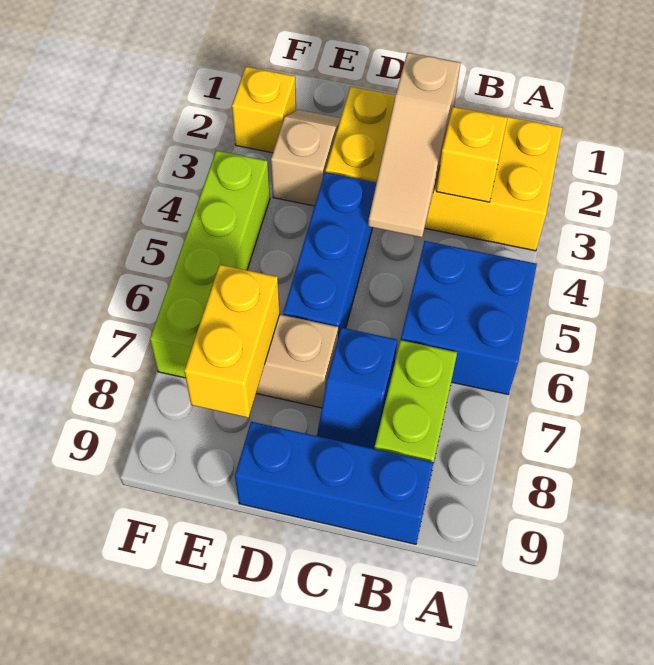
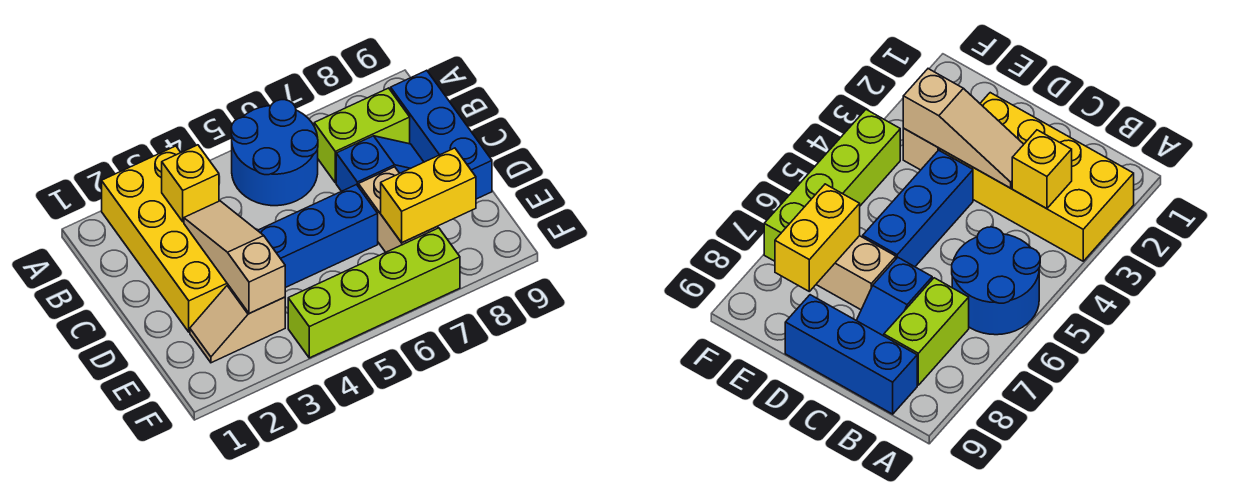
blue 2x2 brick [401,241,537,394] -> blue 2x2 round brick [231,100,318,206]
tan 1x3 slope [368,53,460,237] -> tan 1x3 slope turned to [184,201,285,314]
yellow 1x1 brick [232,67,296,153] -> none

